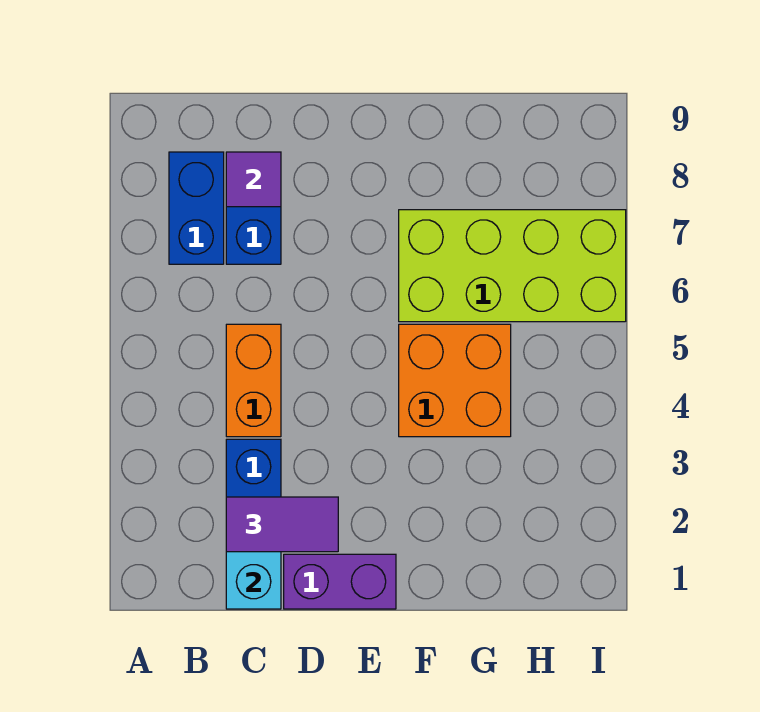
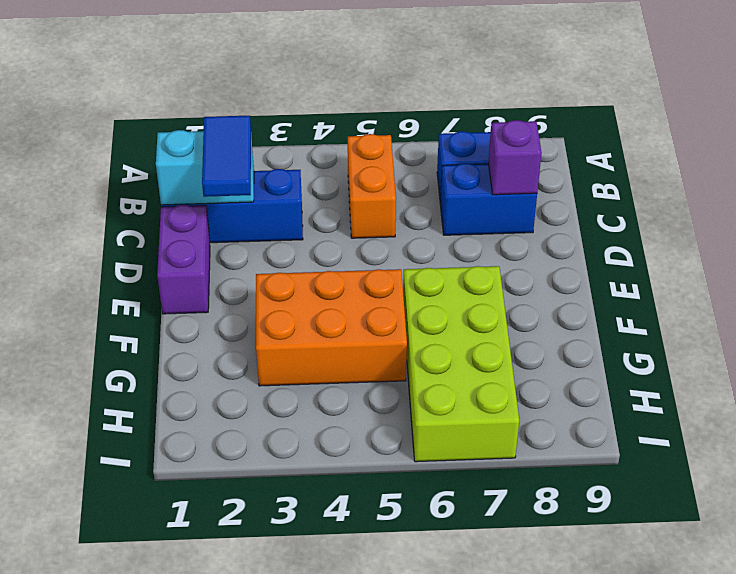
purple 1x2 tile [226,497,338,552] -> blue 1x2 tile [202,116,251,197]
orange 1x2 brick [226,324,281,437] -> orange 1x2 brick turned to [348,134,396,238]
purple 1x1 tile [226,152,281,207] -> purple 1x1 brick [488,120,542,195]
orange 2x2 brick [399,324,511,437] -> orange 2x3 brick [256,269,407,386]

